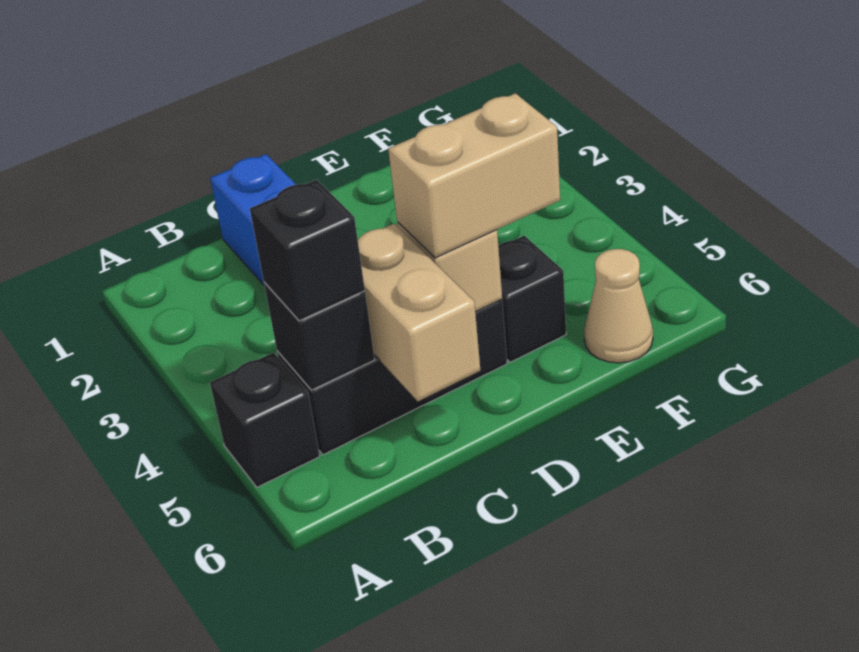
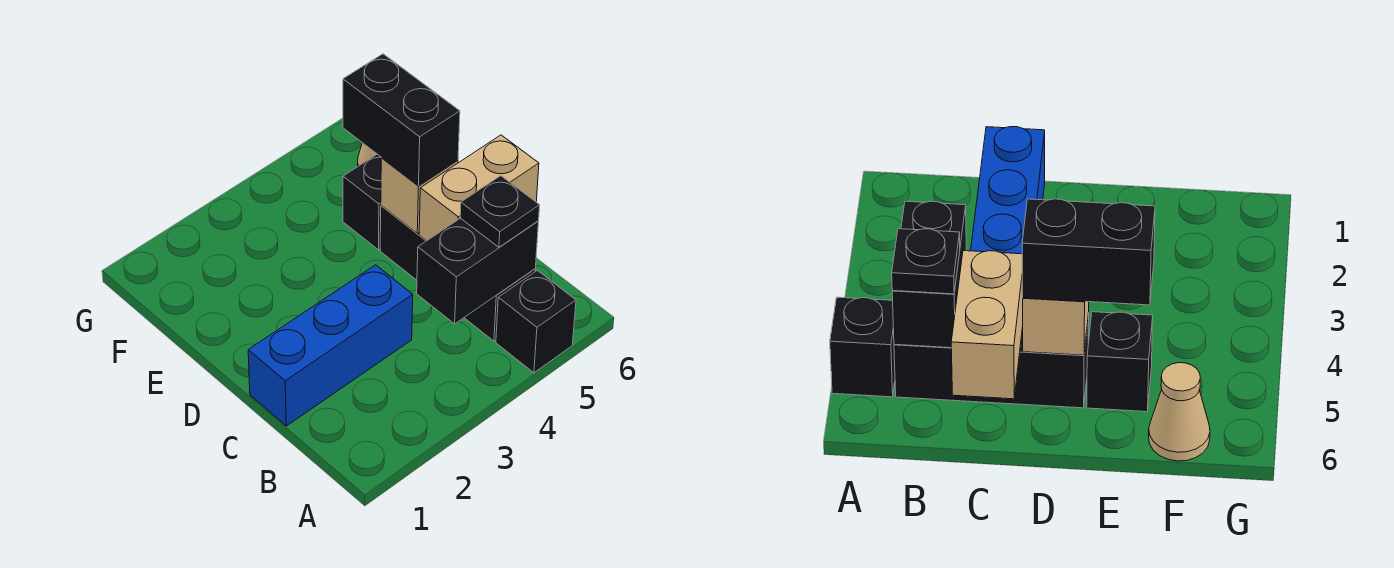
black 1x1 brick [264,282,375,390] -> black 1x2 brick [417,218,539,324]
black 1x1 brick [250,180,365,321] -> black 1x1 plate [460,176,540,247]
tan 1x2 brick [388,93,560,258] -> black 1x2 brick [343,54,460,186]

